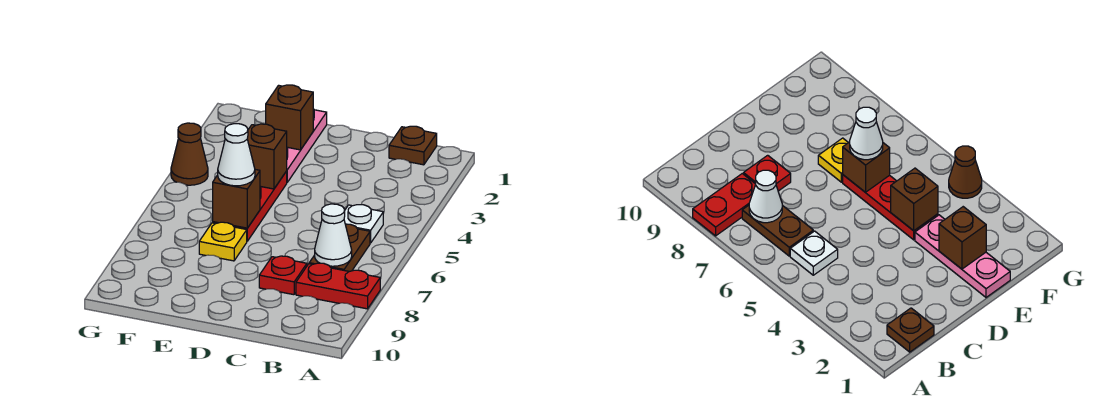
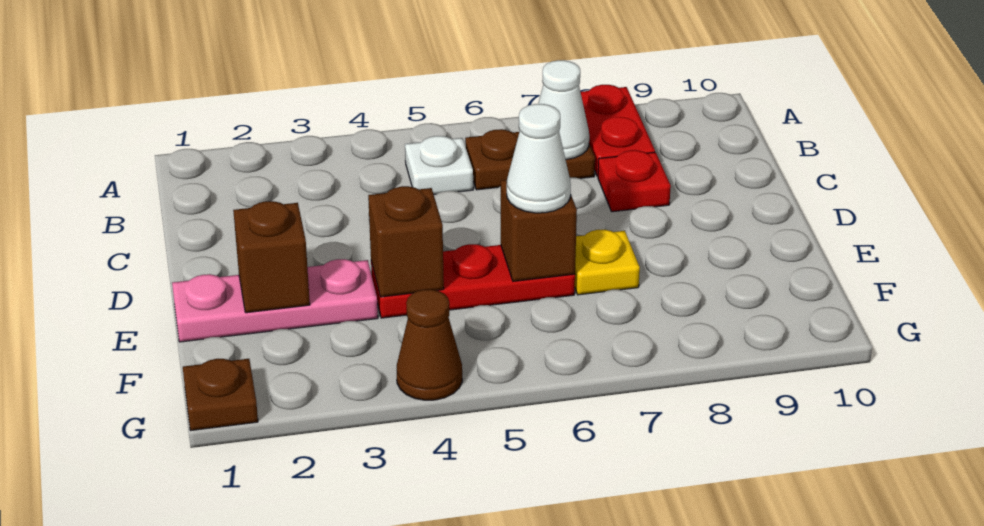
brown 1x1 plate [389,126,437,165] -> brown 1x1 plate moved to [183,359,258,431]

